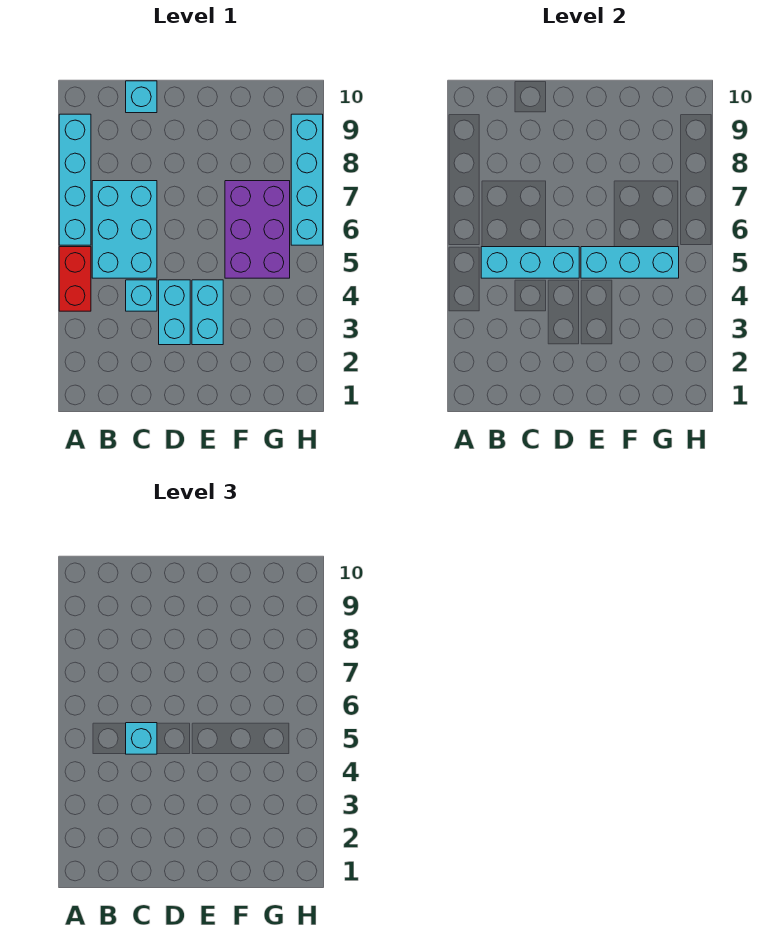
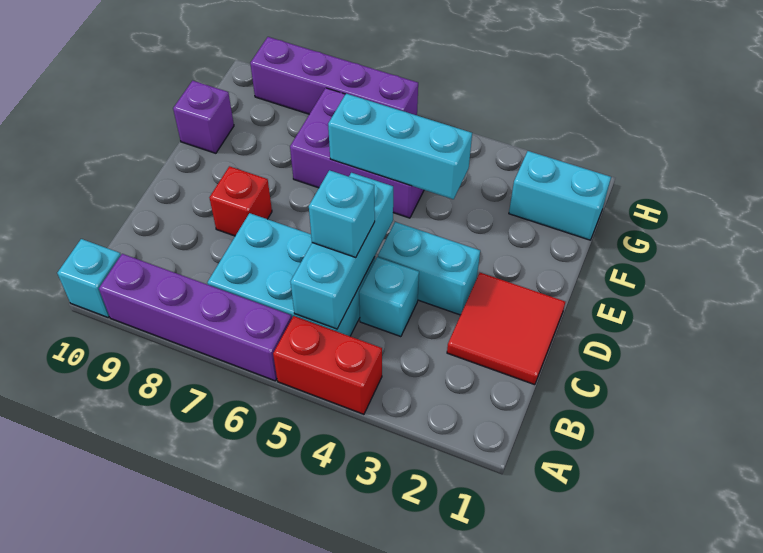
cyan 1x4 brick [59,114,91,245] -> purple 1x4 brick [99,254,292,381]
none -> red 2x2 tile [447,273,565,385]
cyan 1x1 brick [126,81,157,113] -> cyan 1x1 brick moved to [57,239,121,317]
none -> red 1x1 brick [209,166,272,236]
cyan 1x2 brick [192,280,223,345] -> cyan 1x2 brick moved to [509,151,611,240]
cyan 1x3 brick [581,247,679,278] -> cyan 1x3 brick turned to [328,94,472,199]
none -> purple 1x1 brick [173,81,234,153]
cyan 1x4 brick [291,114,323,245] -> purple 1x4 brick [250,37,418,115]

